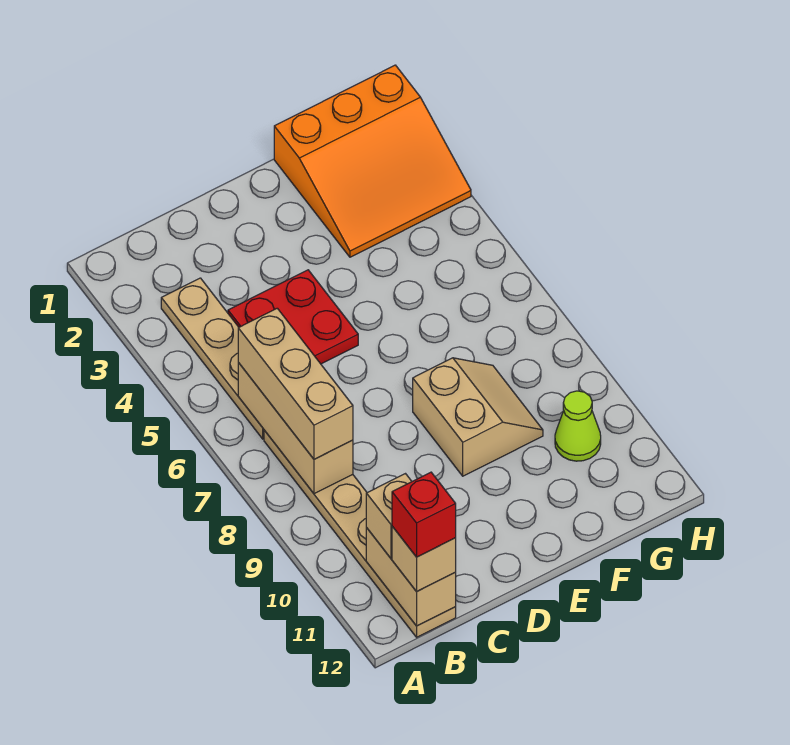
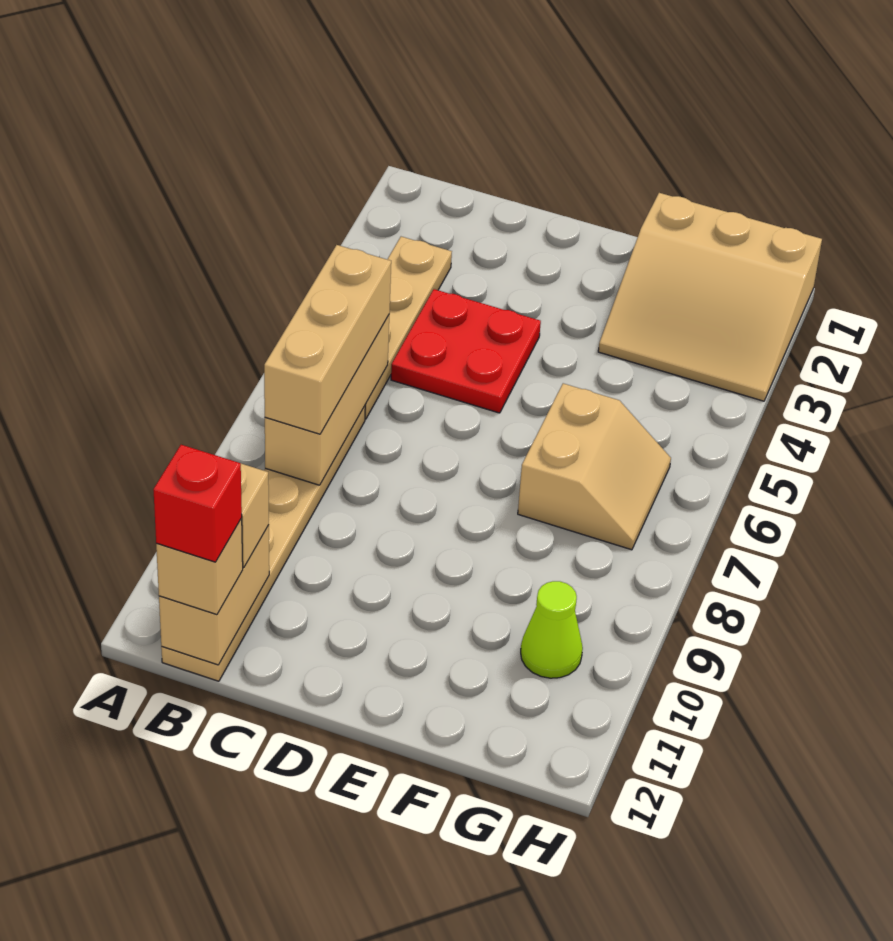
tan 2x2 slope [413,358,543,476] -> tan 2x2 slope moved to [518,383,671,550]
orange 3x3 slope [274,65,471,257] -> tan 3x3 slope [598,193,822,401]

